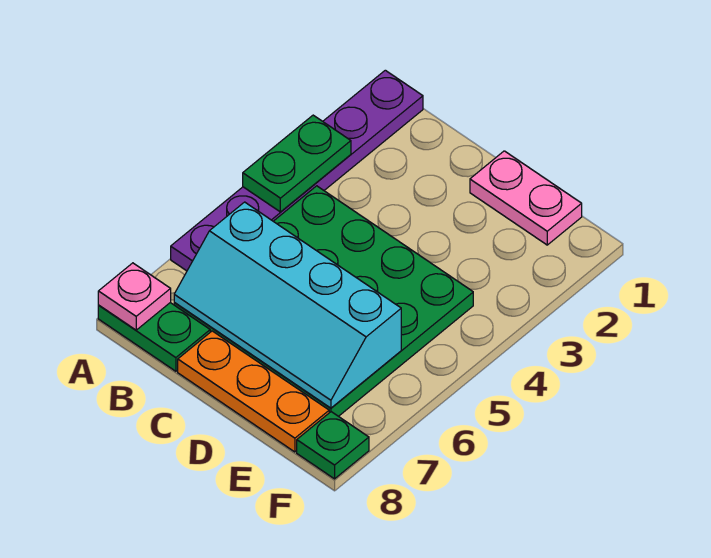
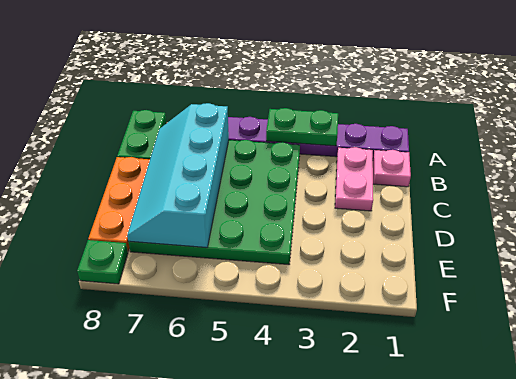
pink 1x1 plate [98,263,171,330] -> pink 1x1 plate moved to [373,150,411,187]
pink 1x2 plate [470,151,582,245] -> pink 1x2 plate moved to [335,147,373,211]

